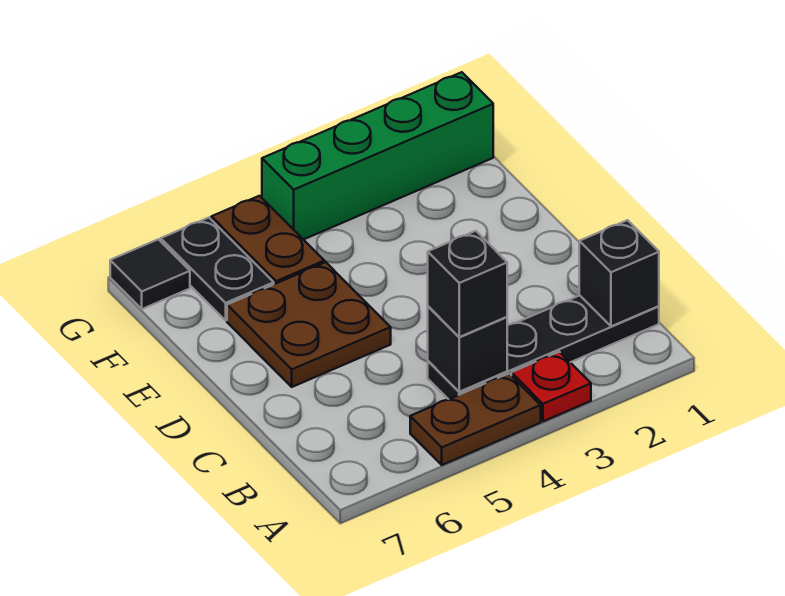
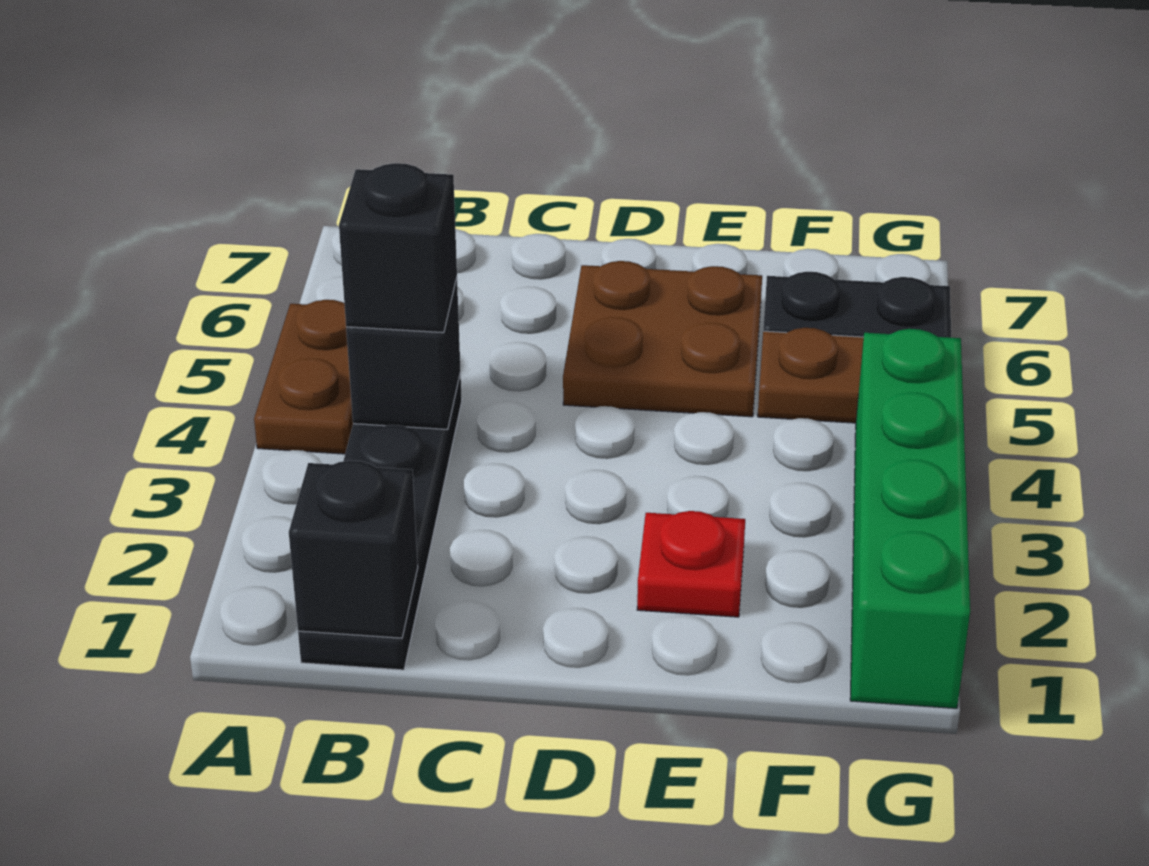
red 1x1 plate [511,352,591,421] -> red 1x1 plate moved to [637,511,745,617]
black 1x1 tile [110,239,190,309] -> none

